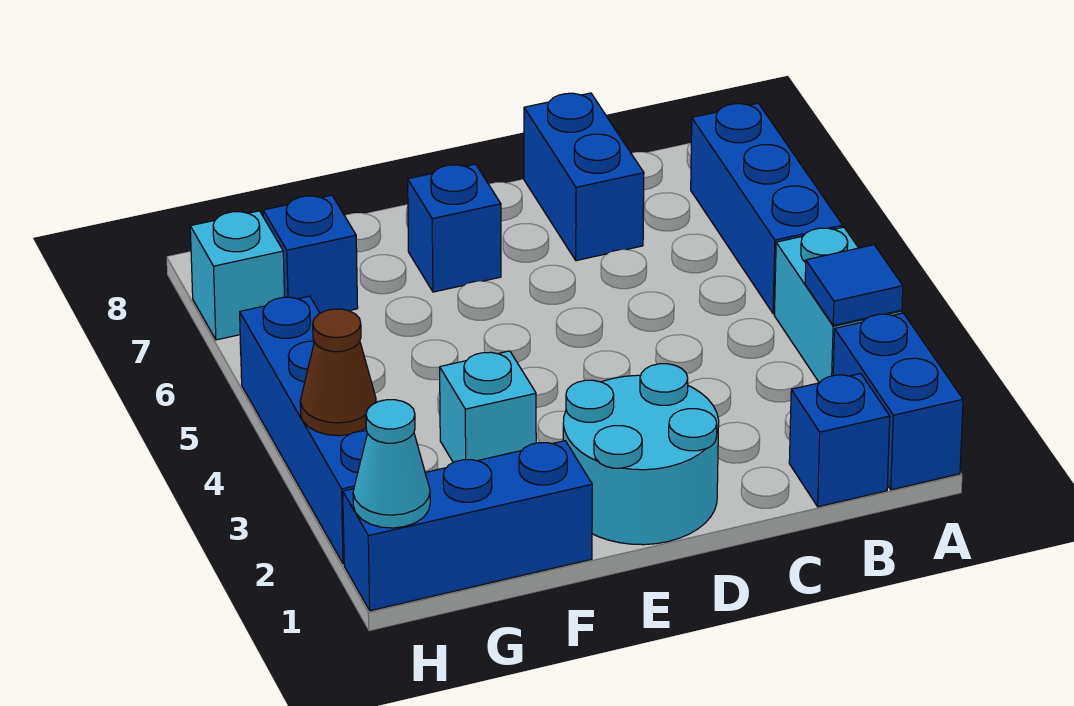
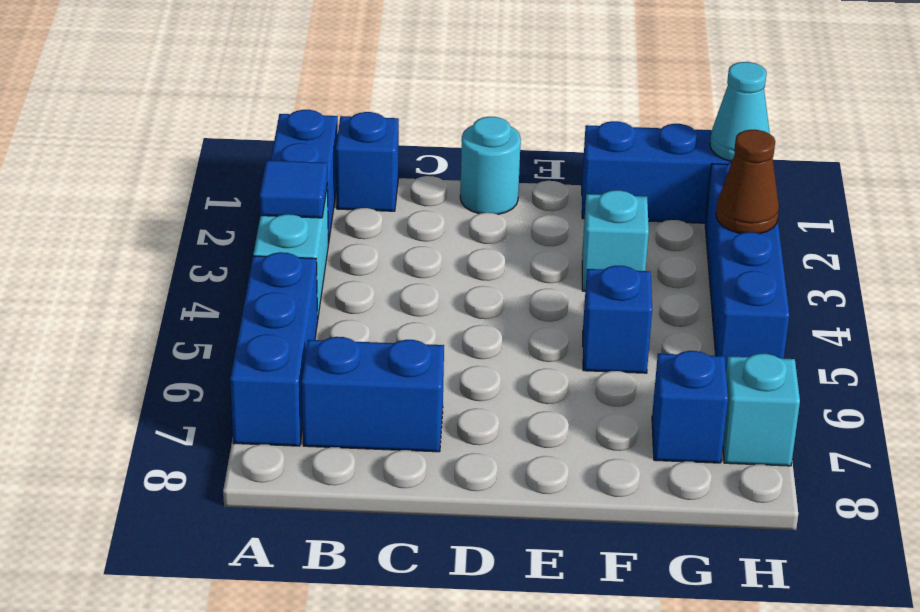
blue 1x2 brick [524,93,644,261] -> blue 1x2 brick turned to [302,337,444,452]
cyan 2x2 round brick [563,364,719,545] -> cyan 1x1 round brick [460,117,521,214]
blue 1x1 brick [408,164,501,292] -> blue 1x1 brick moved to [583,266,652,373]

